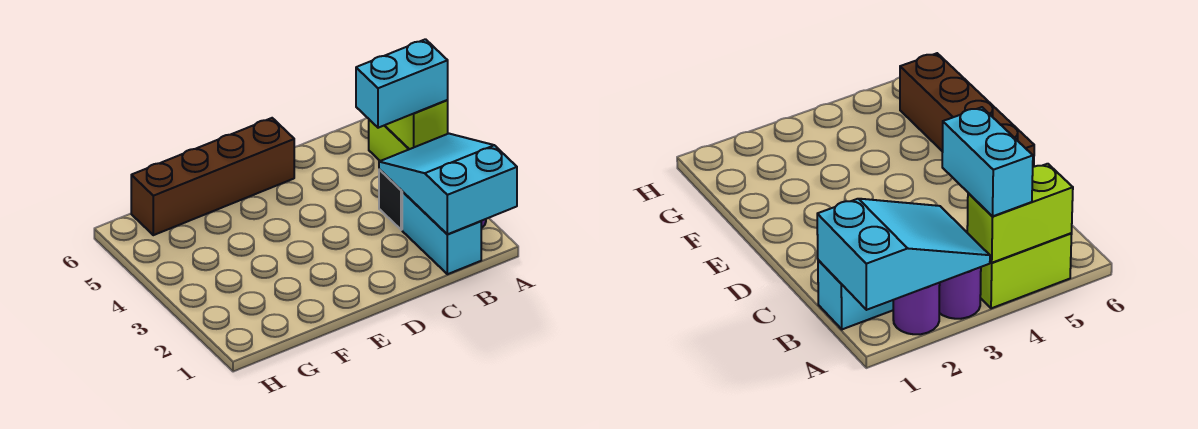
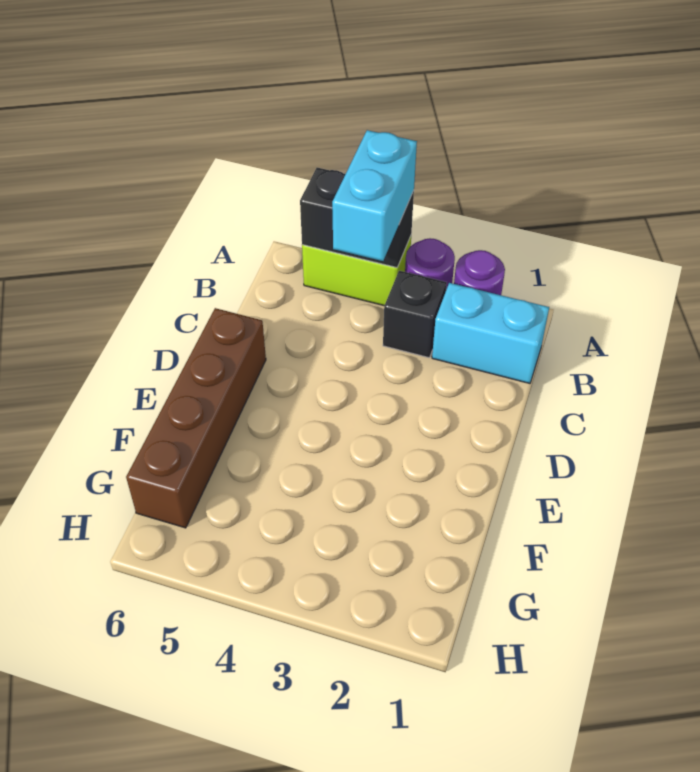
cyan 2x3 slope [379,134,517,234] -> none
lime 1x2 brick [385,100,448,149] -> black 1x2 brick [300,168,414,268]

